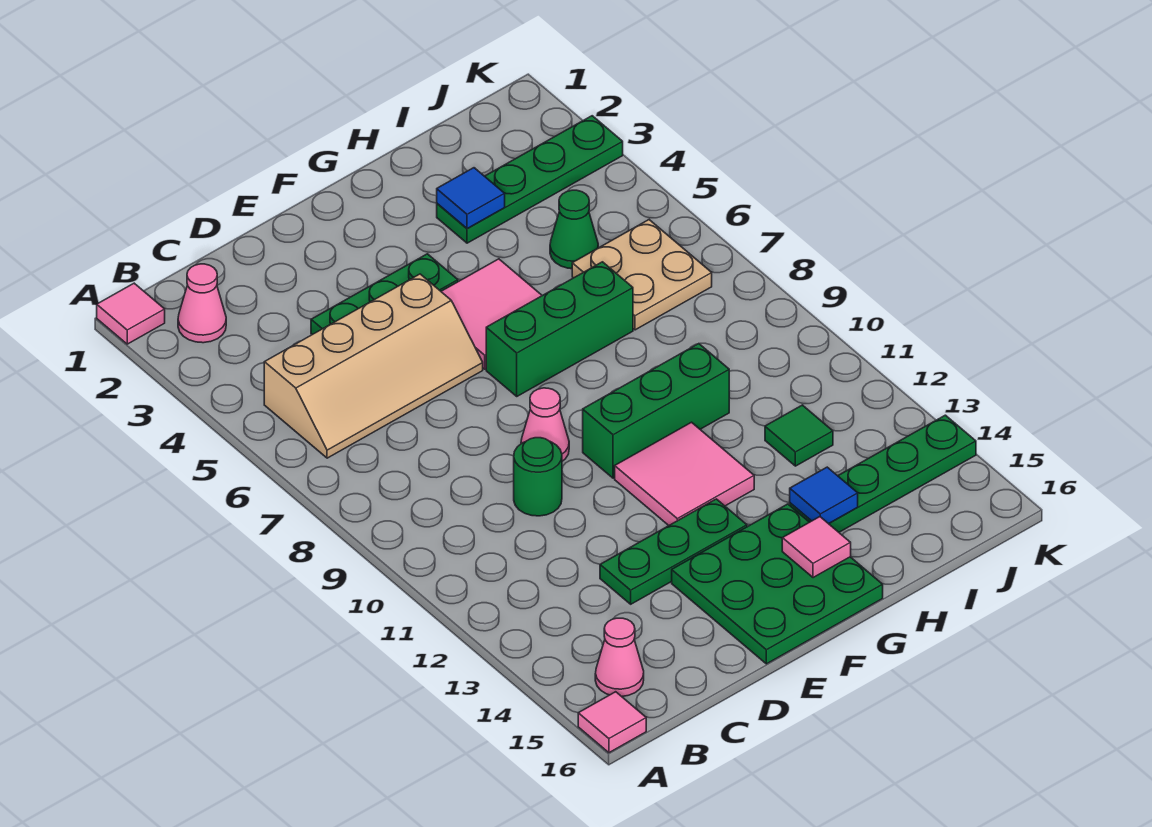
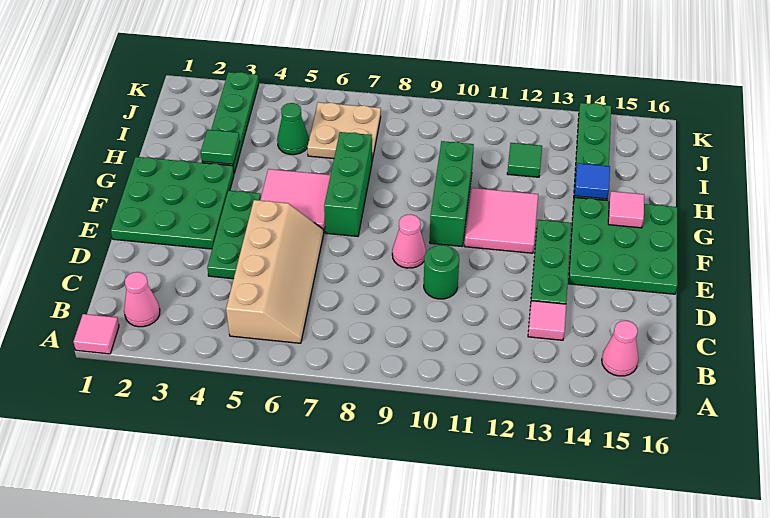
pink 1x1 tile [578,692,646,753] -> pink 1x1 tile moved to [528,301,566,340]
none -> green 3x3 plate [111,157,234,249]
blue 1x1 tile [437,168,505,229] -> green 1x1 tile [201,130,240,164]

